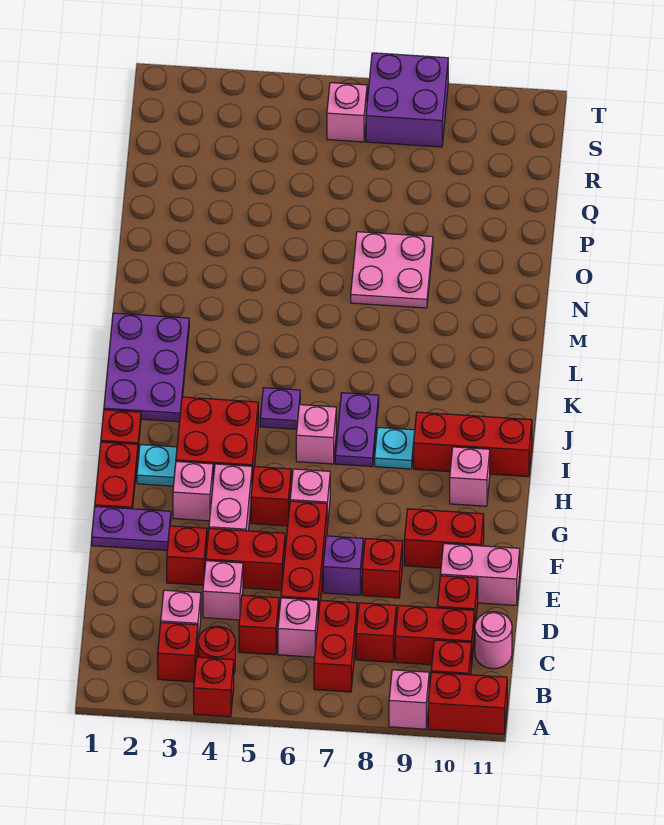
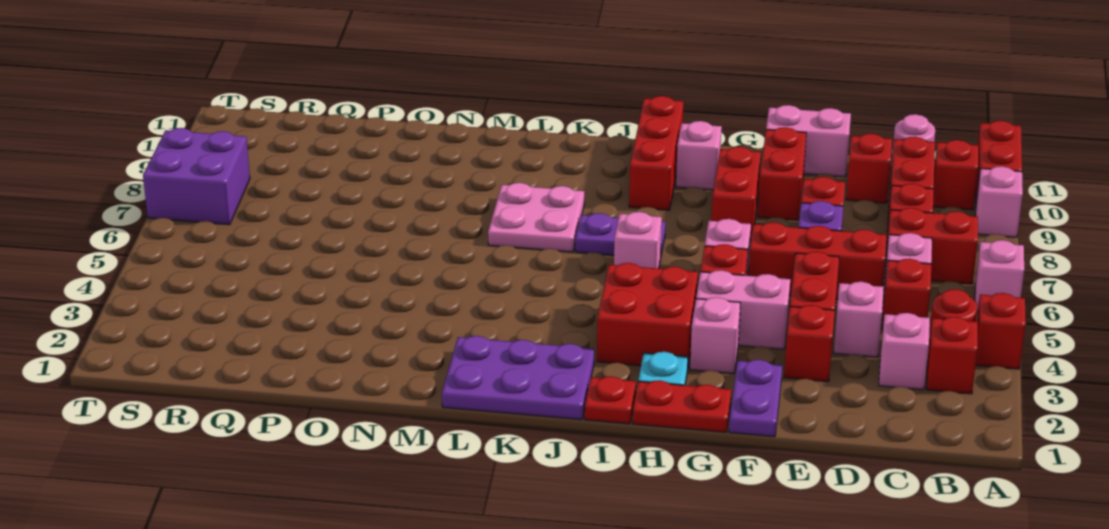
pink 1x2 brick [440,544,520,605] -> pink 1x2 brick turned to [766,105,851,177]
none -> red 1x2 brick [712,147,761,241]
cyan 1x1 plate [375,427,415,469] -> none
purple 1x1 plate [260,388,300,429] -> none
pink 2x2 plate [351,232,433,308] -> pink 2x2 plate moved to [488,183,584,252]
pink 1x1 brick [327,83,367,142] -> pink 1x1 brick moved to [975,240,1024,311]

